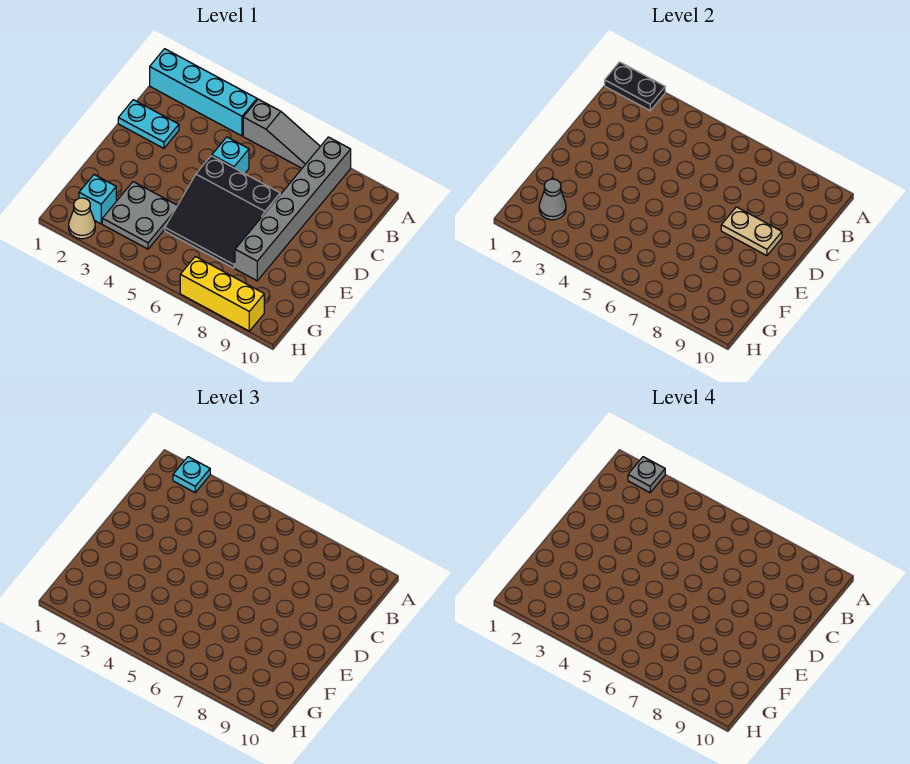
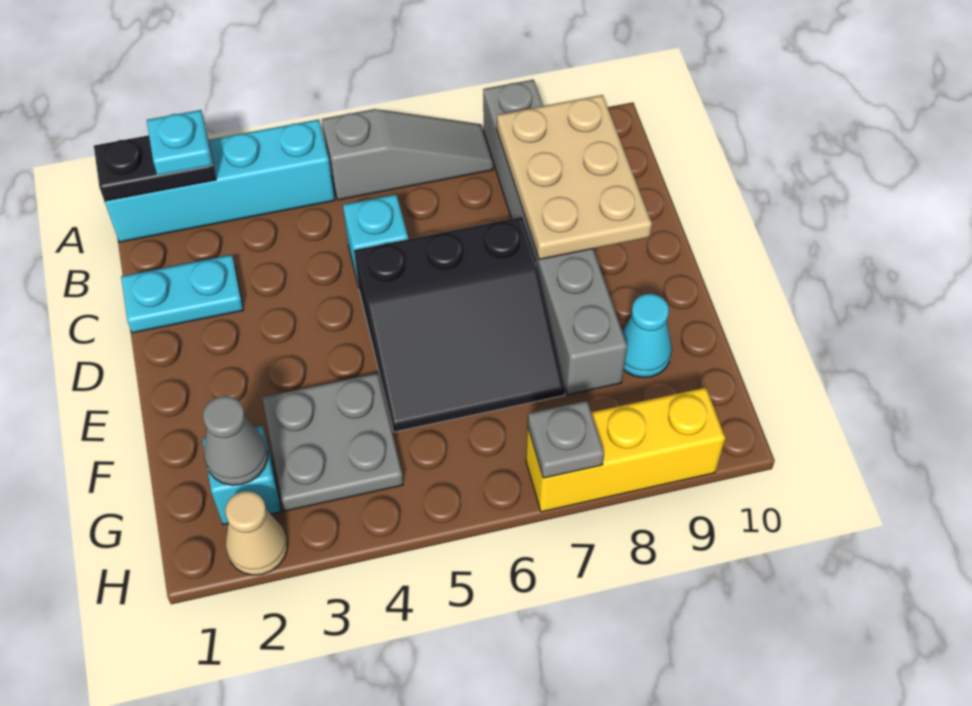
grey 1x1 plate [628,457,665,493] -> grey 1x1 plate moved to [528,401,604,478]
tan 1x2 plate [721,207,782,256] -> tan 2x3 plate [497,95,652,260]
none -> cyan 1x1 cone [622,294,672,378]

